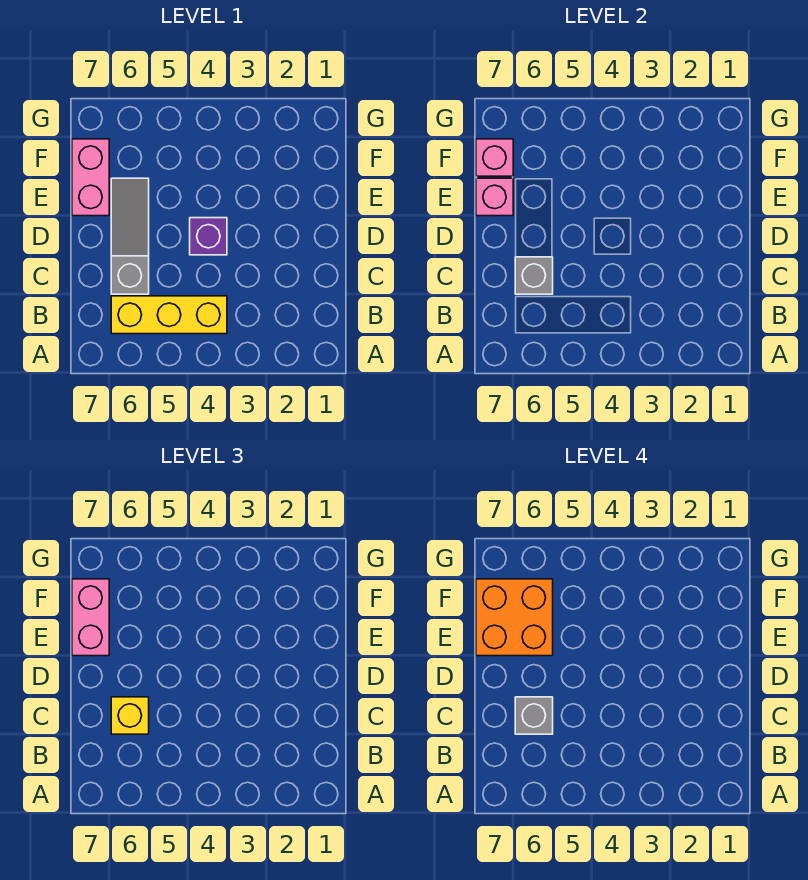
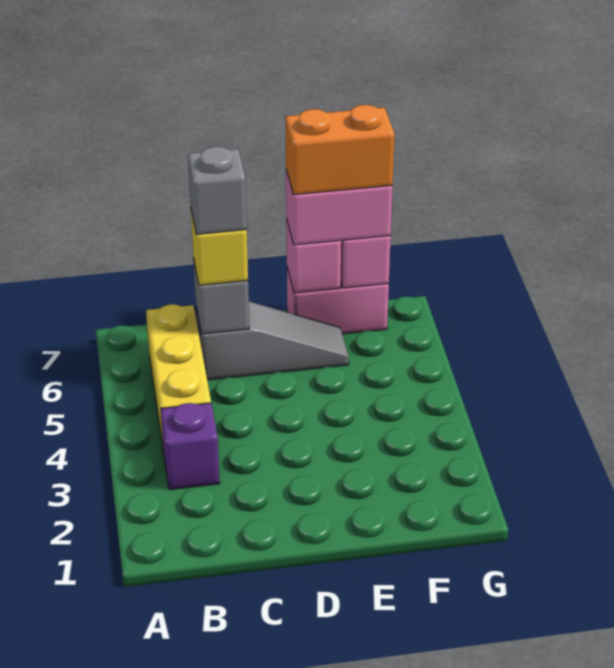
purple 1x1 brick [190,218,227,255] -> purple 1x1 brick moved to [161,403,220,490]
orange 2x2 brick [476,579,553,656] -> orange 1x2 brick [285,105,395,195]

